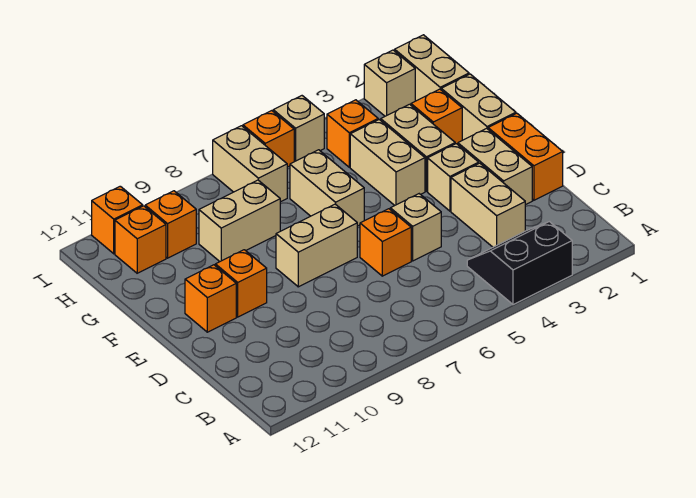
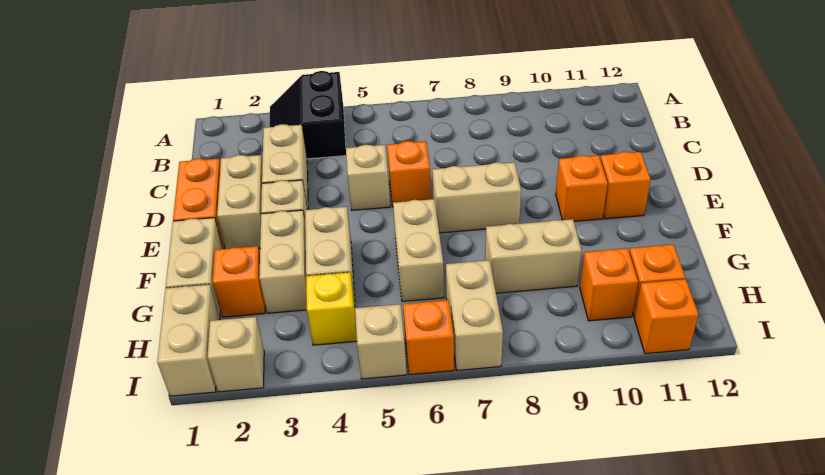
black 2x2 slope [467,222,572,305] -> black 2x2 slope turned to [270,71,346,159]
orange 1x1 brick [327,100,378,167] -> yellow 1x1 brick [306,272,357,345]

